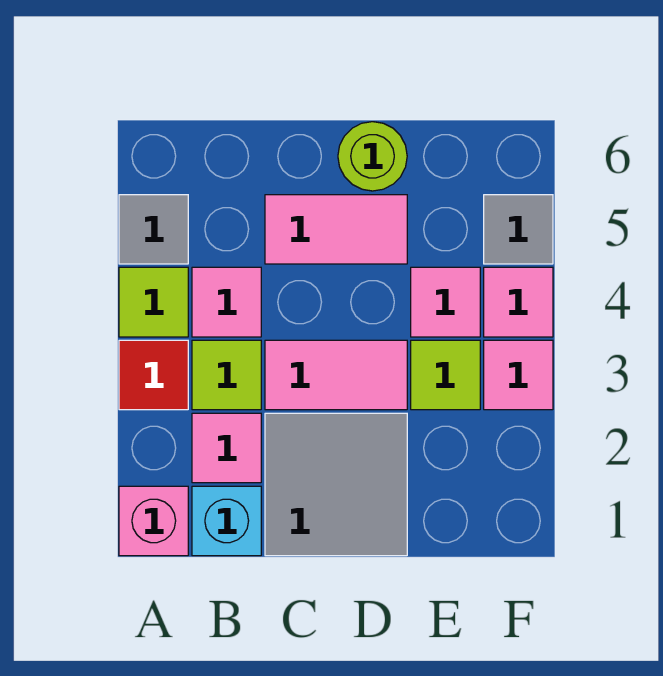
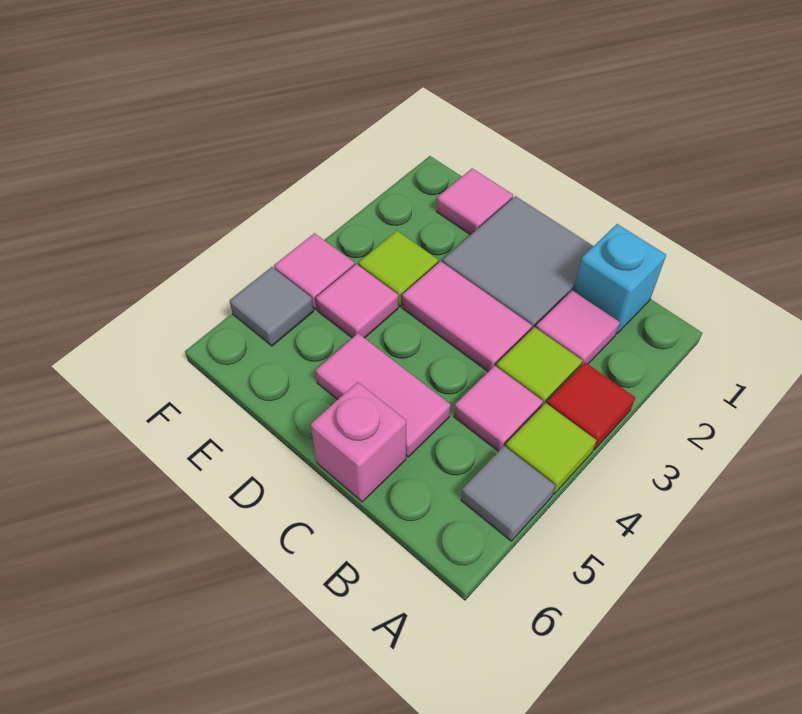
pink 1x1 brick [119,486,188,556] -> pink 1x1 brick moved to [311,382,406,502]
lime 1x1 round brick [338,122,407,191] -> none
pink 1x1 tile [484,340,553,410] -> pink 1x1 tile moved to [437,168,513,235]

